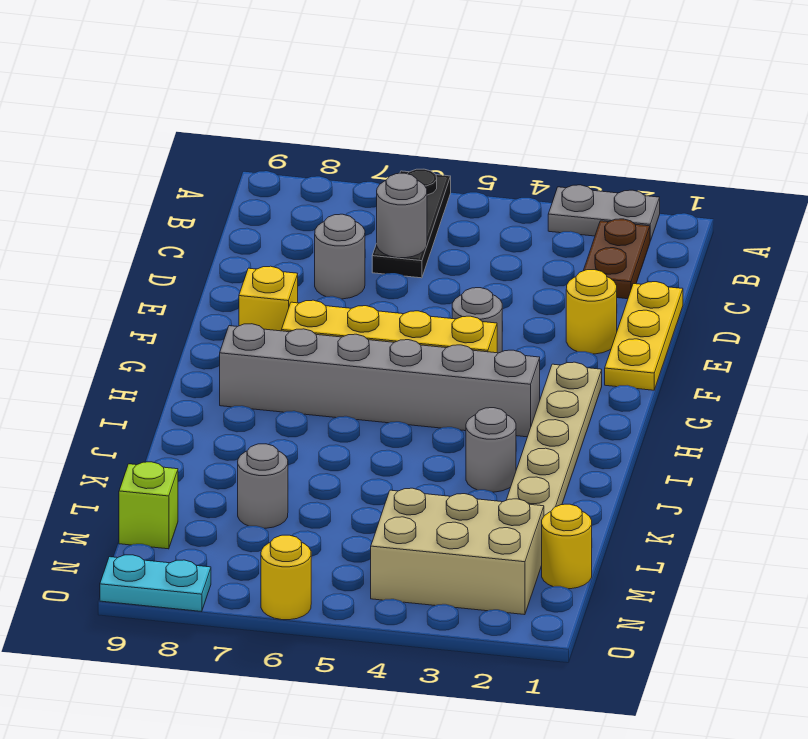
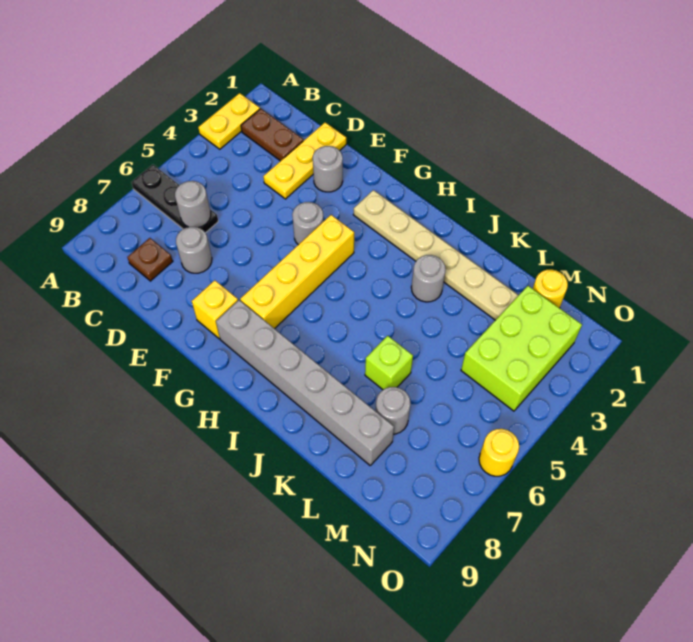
grey 1x2 plate [548,185,660,241] -> yellow 1x2 plate [198,93,260,149]
none -> brown 1x1 plate [127,238,173,281]
yellow 1x3 plate [605,282,683,390] -> yellow 1x3 plate turned to [263,122,346,199]
yellow 1x1 round brick [566,270,617,354] -> grey 1x1 round brick [313,146,343,192]
grey 1x6 brick [220,324,540,437] -> grey 1x6 brick turned to [216,300,394,465]
tan 2x3 brick [371,488,544,615] -> lime 2x3 brick [461,286,582,411]
lime 1x1 brick [119,462,178,549] -> lime 1x1 brick moved to [365,336,413,390]
cyan 1x2 plate [100,555,211,612] -> none

